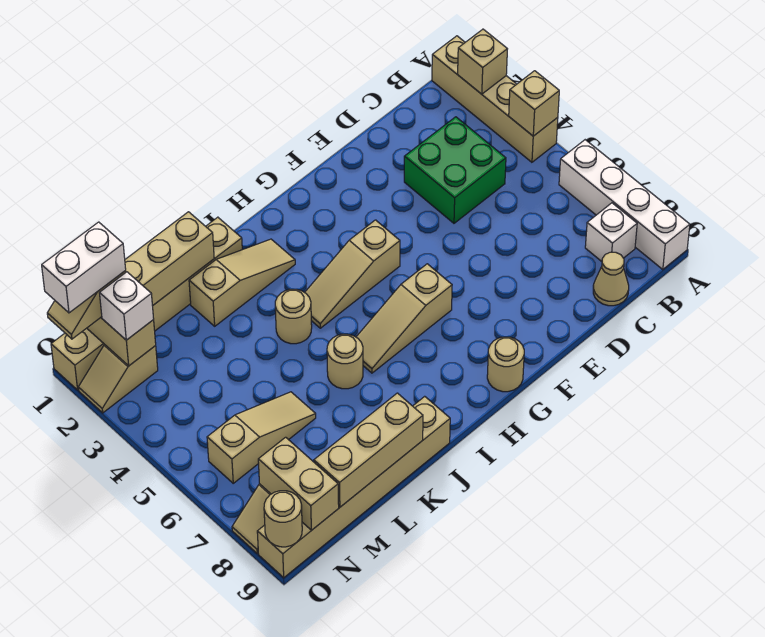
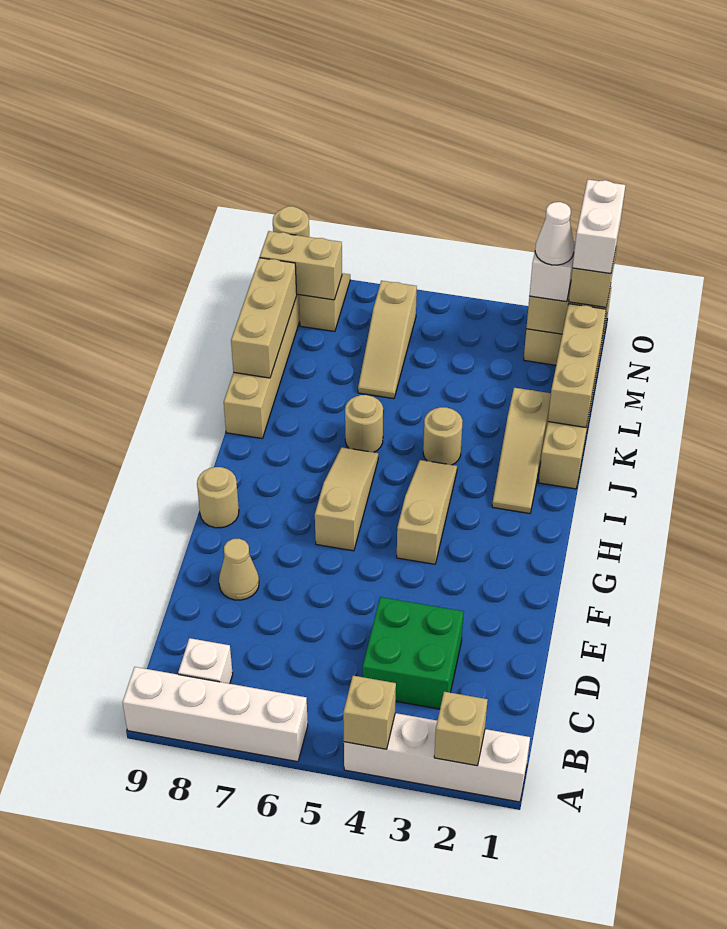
tan 1x4 brick [432,36,558,162] -> white 1x4 brick [344,713,530,802]
tan 1x1 cone [593,252,629,306] -> tan 1x1 cone moved to [219,539,259,600]
none -> white 1x1 cone [535,202,574,265]

